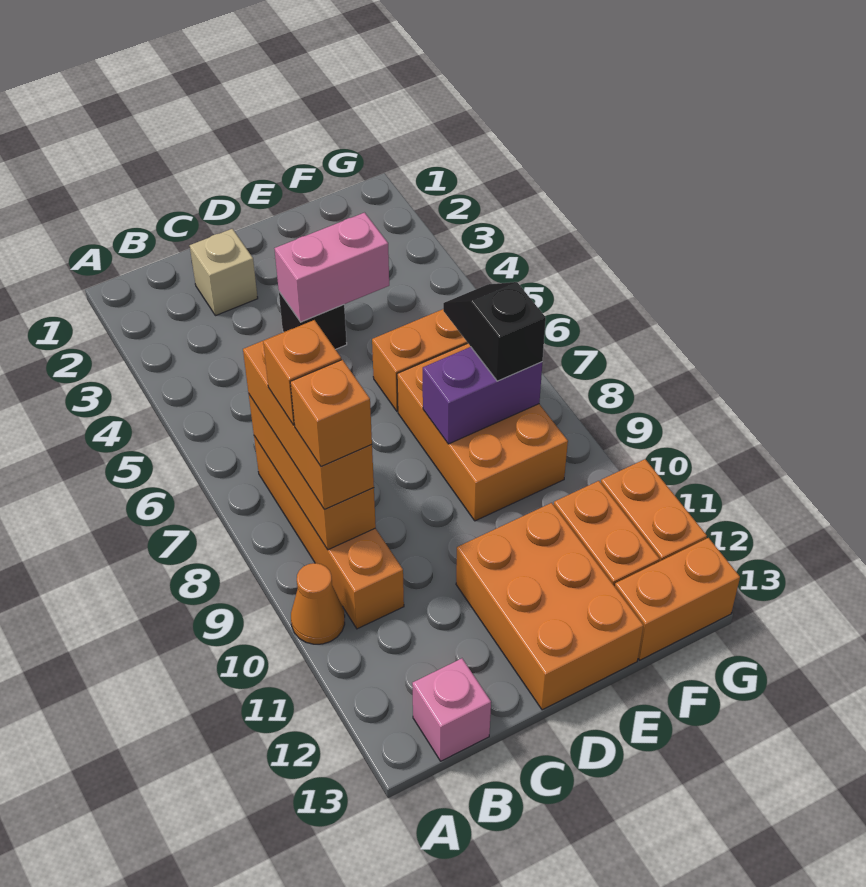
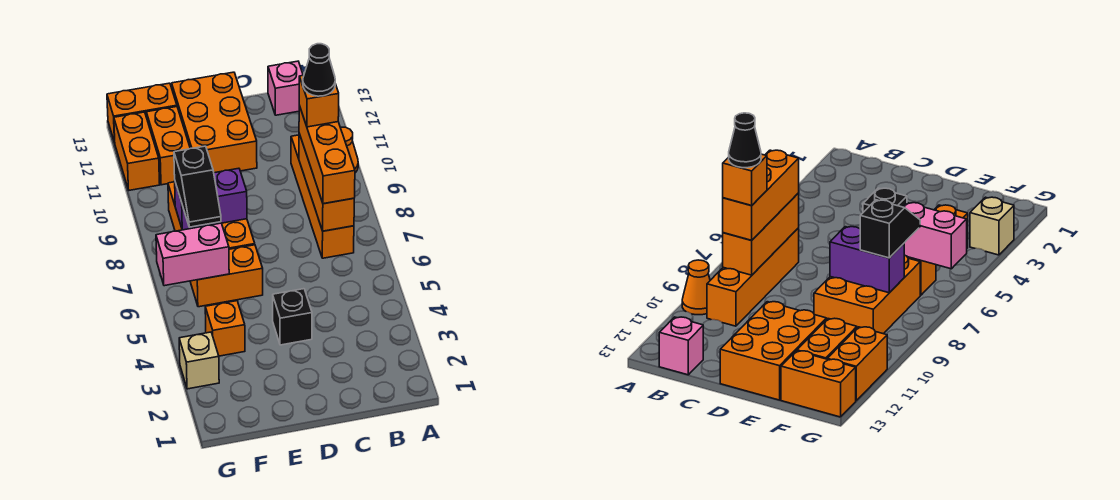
orange 1x1 brick [263,320,341,425] -> orange 1x1 brick moved to [205,301,245,356]
none -> black 1x1 cone [303,44,335,96]
tan 1x1 brick [190,229,258,316] -> tan 1x1 brick moved to [179,332,219,389]
pink 1x2 brick [275,213,389,322] -> pink 1x2 brick moved to [156,223,229,286]

